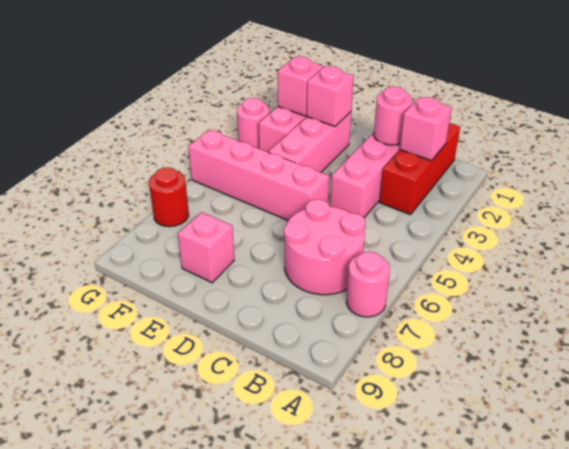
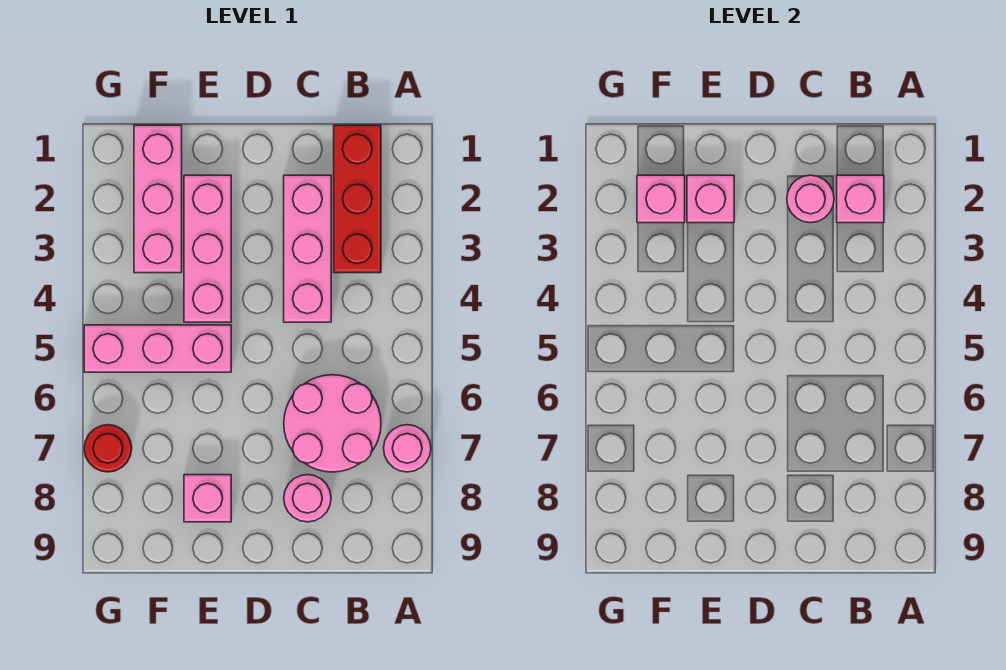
pink 1x4 brick [188,130,329,220] -> pink 1x3 brick [84,325,231,372]
pink 1x1 round brick [237,98,269,149] -> pink 1x1 round brick moved to [284,475,331,522]

